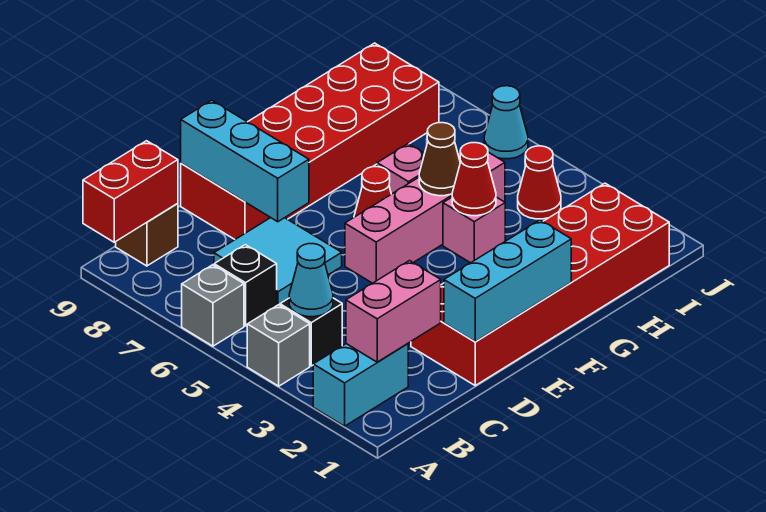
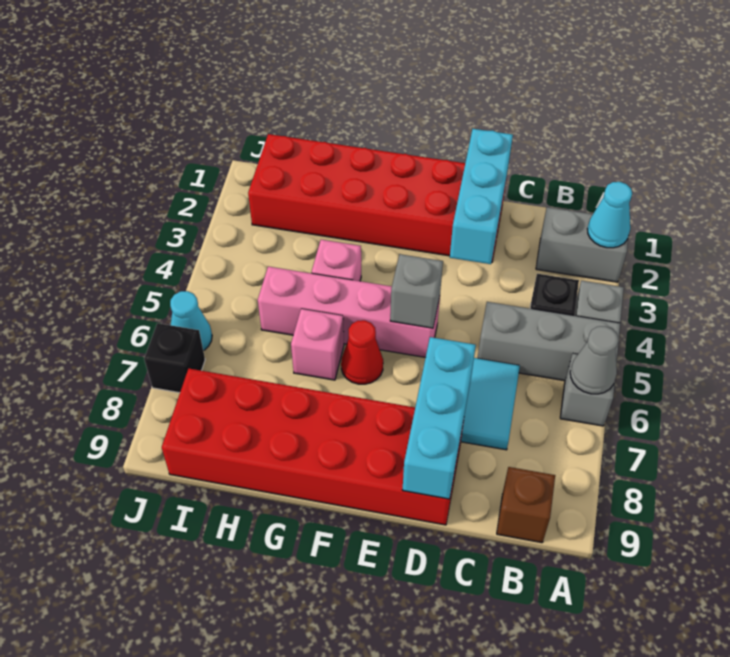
cyan 1x2 brick [313,344,408,426] -> grey 1x2 brick [536,207,628,282]
none -> grey 1x3 brick [478,302,620,381]
none -> grey 1x1 cone [570,326,619,394]
red 1x2 brick [83,141,178,242] -> none
pink 1x2 brick [346,261,441,362] -> none
cyan 1x1 cone [289,244,333,317] -> cyan 1x1 cone moved to [587,182,632,248]
black 1x1 brick [214,245,277,326] -> black 1x1 brick moved to [144,323,205,393]
cyan 1x3 brick [444,220,571,342] -> cyan 1x3 brick turned to [450,129,513,264]
none -> grey 1x1 brick [390,254,443,328]
red 1x1 cone [452,143,496,216] -> none
brown 1x1 cone [419,123,460,196] -> none
red 1x1 cone [518,146,561,219] -> none

